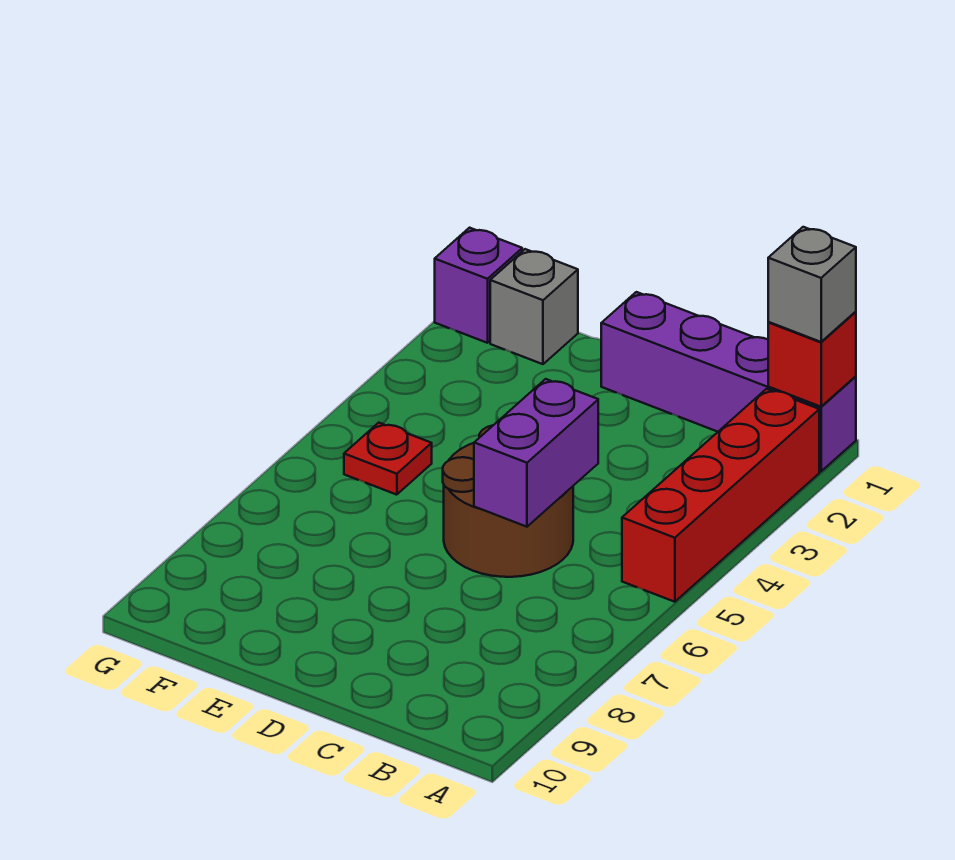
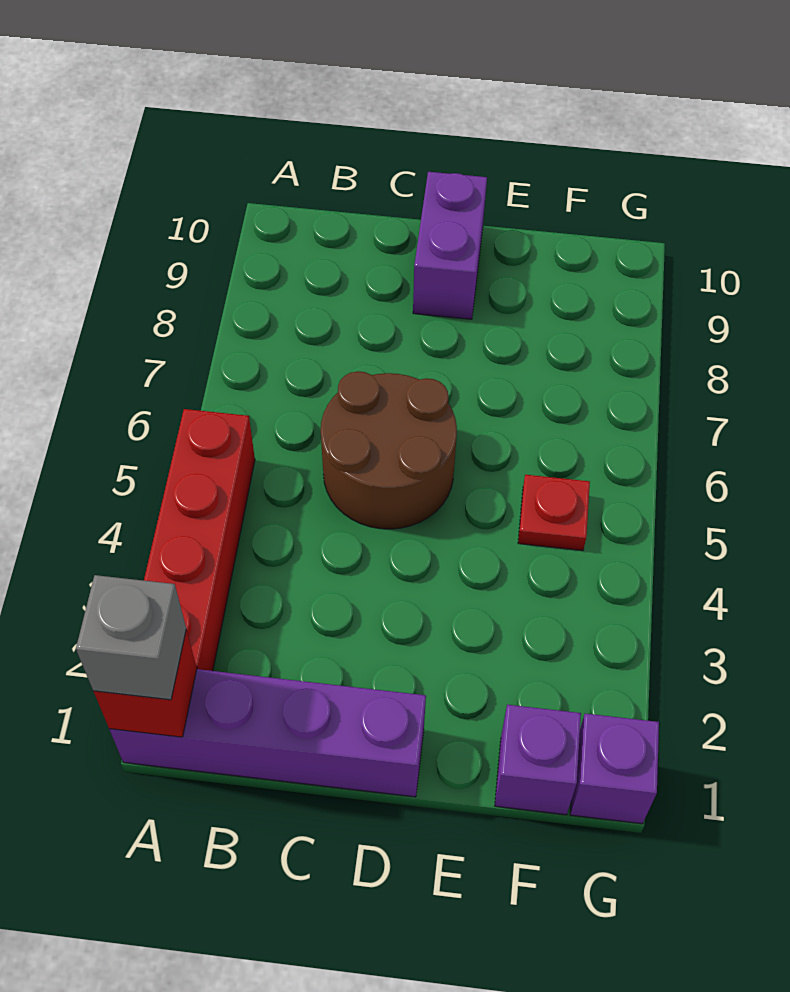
purple 1x2 brick [474,379,598,527] -> purple 1x2 brick moved to [413,172,487,319]
grey 1x1 brick [490,249,578,364] -> purple 1x1 brick [495,705,581,815]

